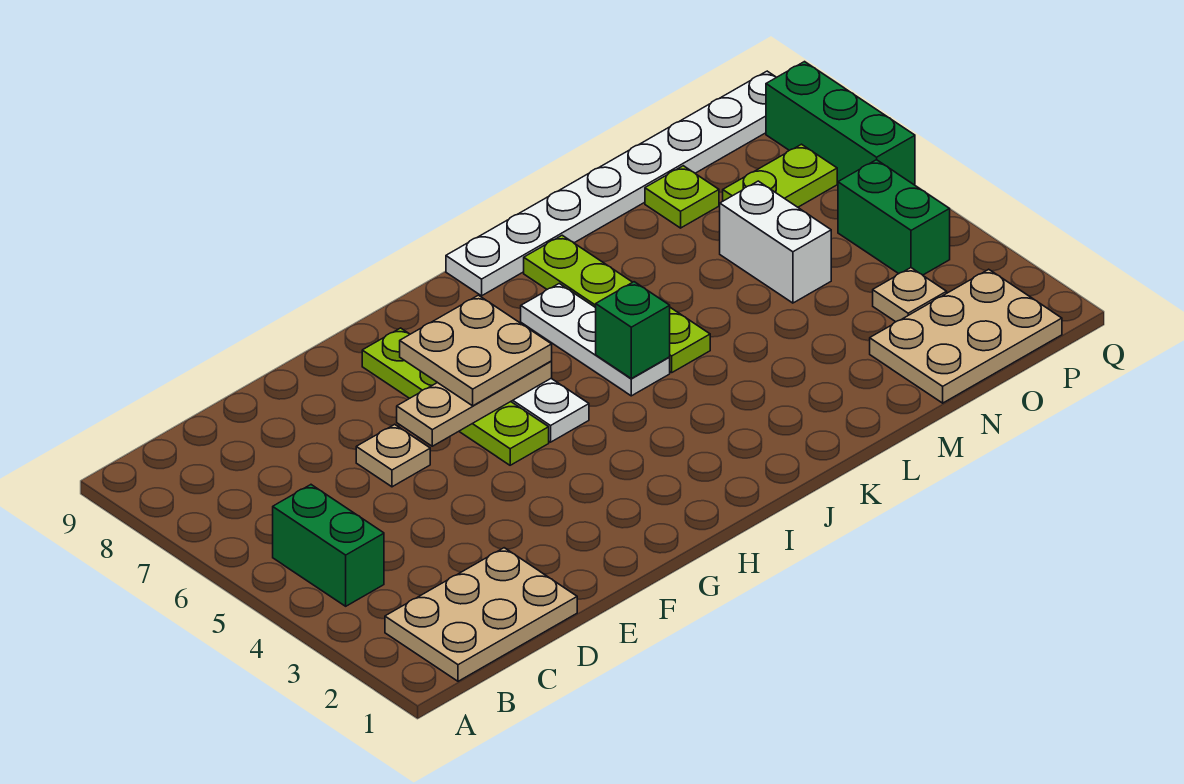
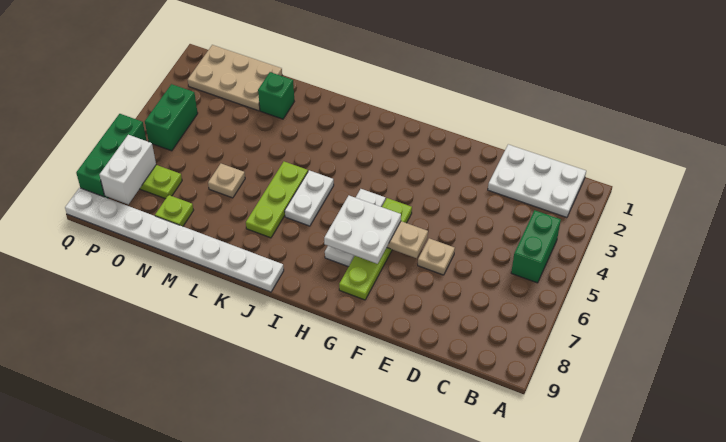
tan 2x3 plate [385,548,577,681] -> white 2x3 plate [488,144,586,218]
tan 2x2 plate [400,295,552,406] -> white 2x2 plate [324,195,401,264]
white 1x3 plate [521,284,670,396] -> white 1x2 plate [285,170,334,226]
green 1x1 brick [596,282,670,378] -> green 1x1 brick moved to [258,72,294,119]
lime 1x4 plate [524,235,710,373] -> lime 1x3 plate [246,162,308,238]
white 1x2 brick [720,181,831,303] -> white 1x2 brick moved to [100,135,156,204]
tan 1x1 plate [873,268,947,322] -> tan 1x1 plate moved to [208,164,245,198]

